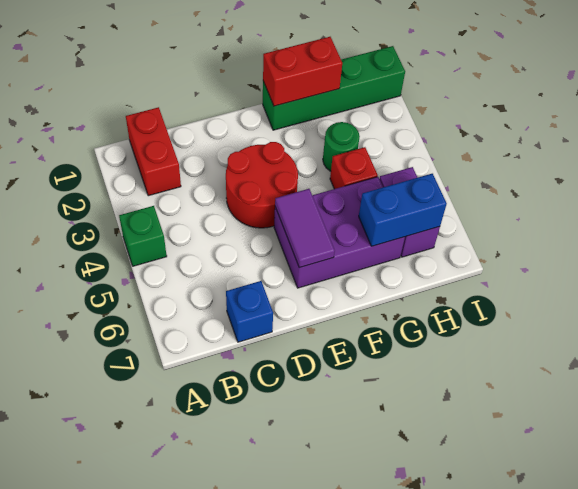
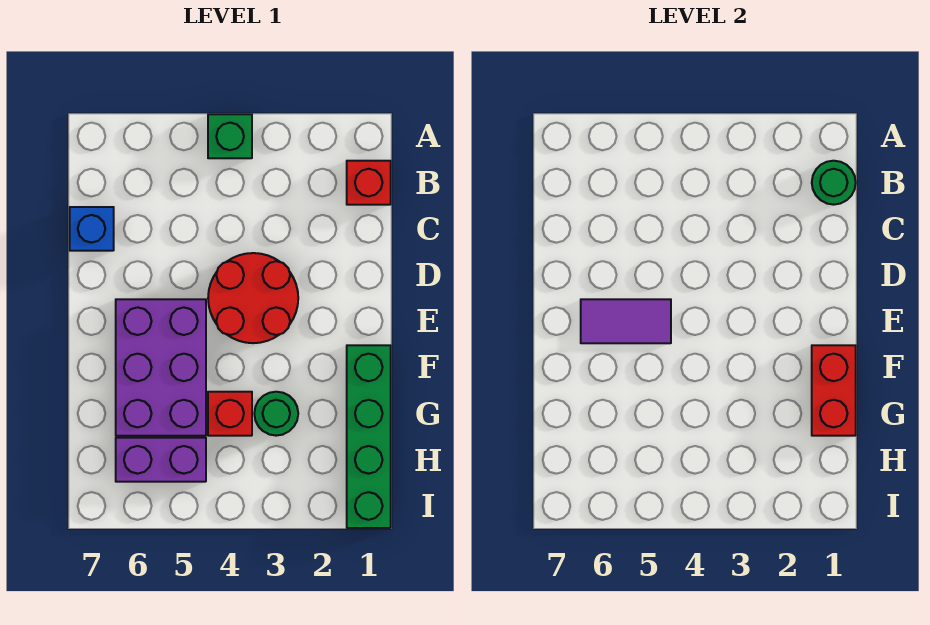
red 1x2 brick [126,107,181,196] -> red 1x1 brick [347,161,391,205]
none -> green 1x1 round brick [812,161,856,205]
blue 1x2 brick [359,174,447,246] -> none

